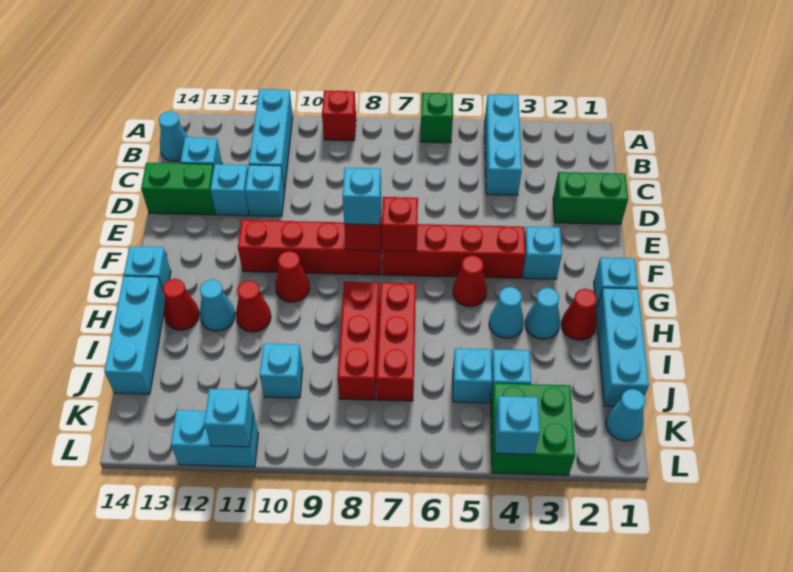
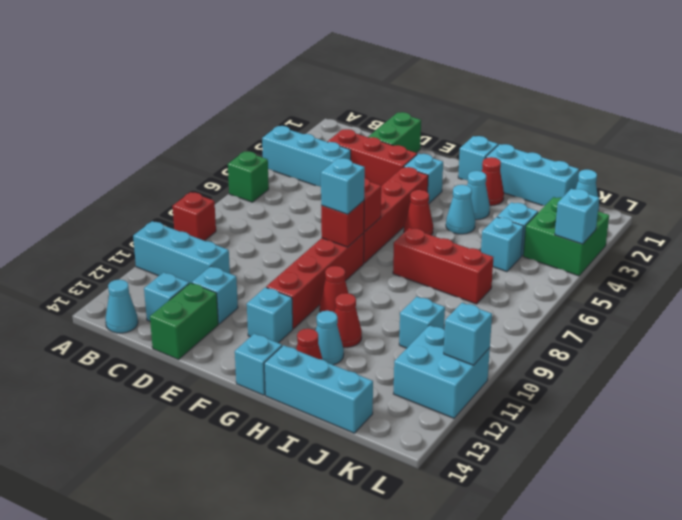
cyan 1x1 brick [245,165,285,216] -> cyan 1x1 brick moved to [247,287,293,343]
red 1x3 brick [338,282,380,400] -> red 1x3 brick moved to [328,129,417,186]
cyan 1x2 brick [171,410,259,467] -> cyan 2x2 brick [394,325,490,418]

